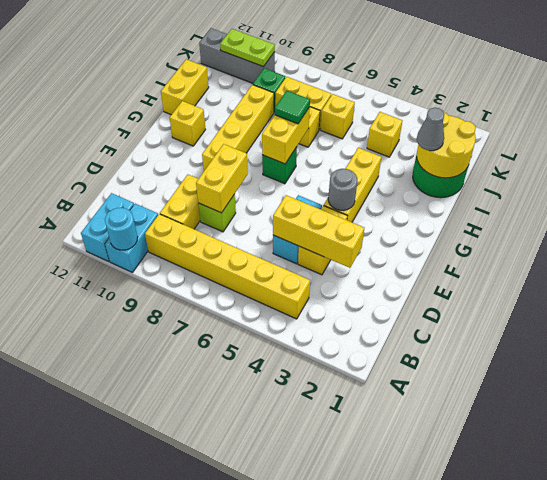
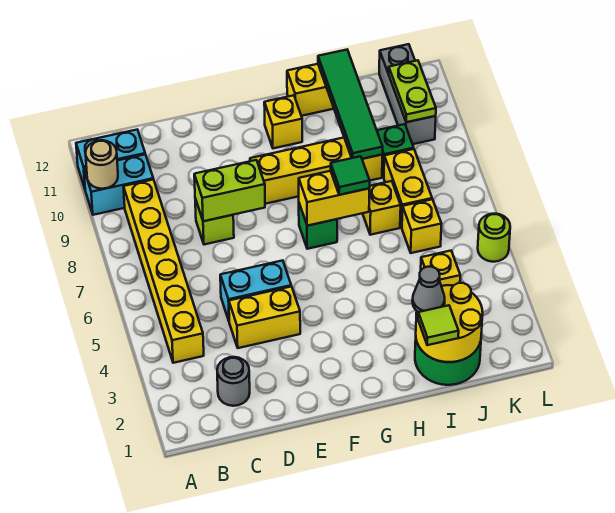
cyan 1x1 round brick [105,208,138,250] -> tan 1x1 round brick [85,140,118,189]
yellow 1x2 brick [160,175,200,229] -> none
yellow 1x3 brick [273,195,364,268] -> none
yellow 1x2 brick [196,144,248,213] -> lime 1x2 brick [194,160,265,221]
yellow 1x3 brick [324,148,381,222] -> none
grey 1x1 round brick [328,169,357,210] -> grey 1x1 round brick moved to [217,357,250,406]
none -> lime 1x1 tile [418,305,459,345]
none -> green 1x4 tile [318,50,383,159]
none -> lime 1x1 round brick [478,214,510,262]

